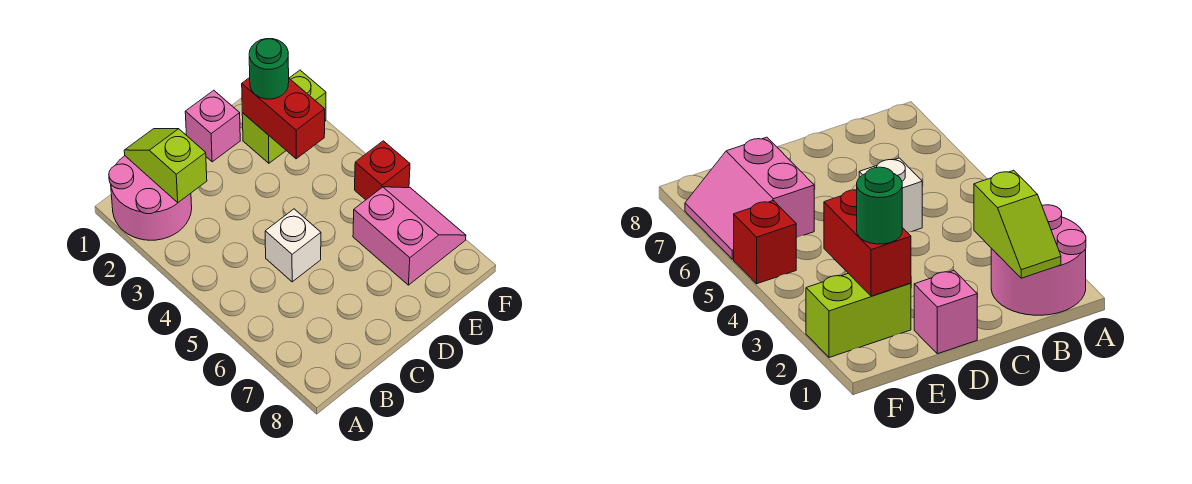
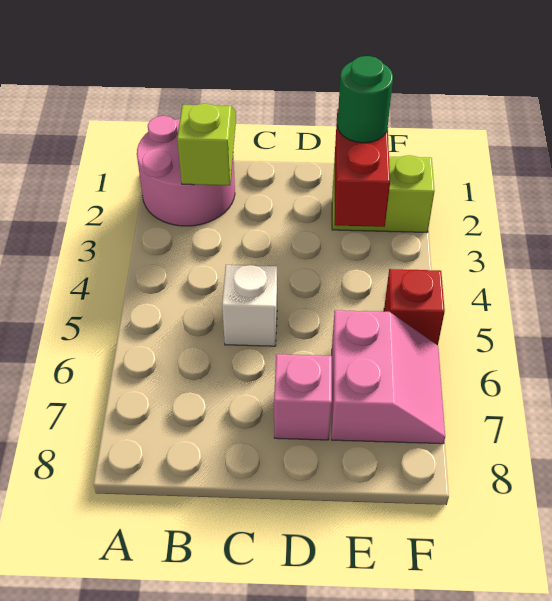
pink 1x1 brick [185,90,240,162] -> pink 1x1 brick moved to [274,354,332,440]

